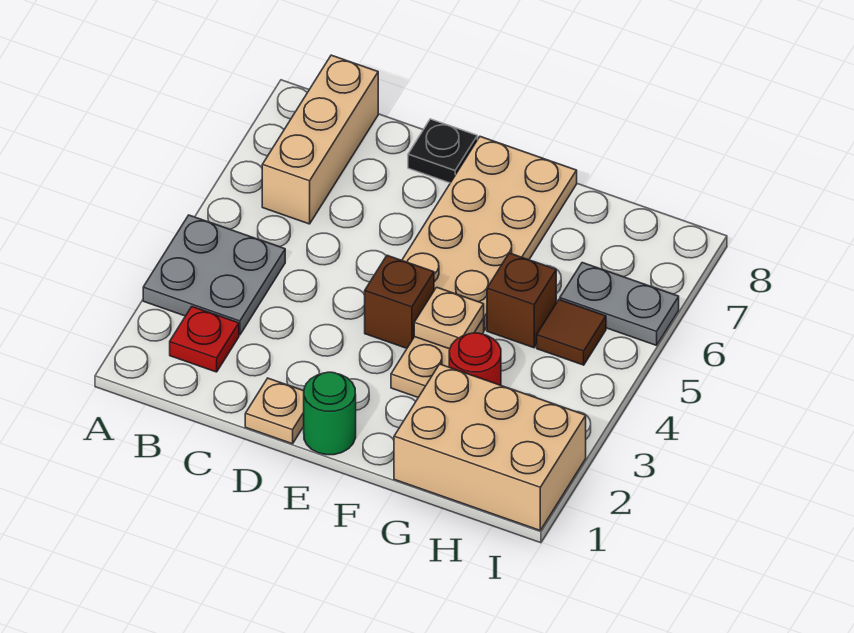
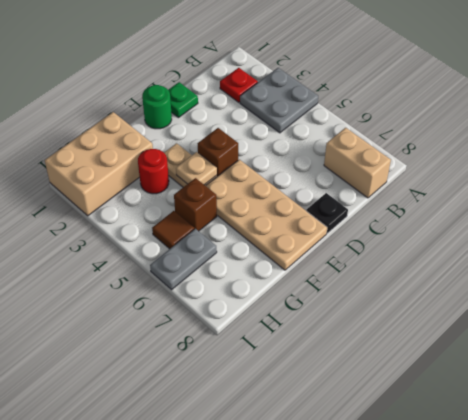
tan 1x3 brick [262,55,378,224] -> tan 1x2 brick [324,128,391,198]
tan 1x1 plate [245,378,304,444] -> green 1x1 plate [169,82,198,118]

